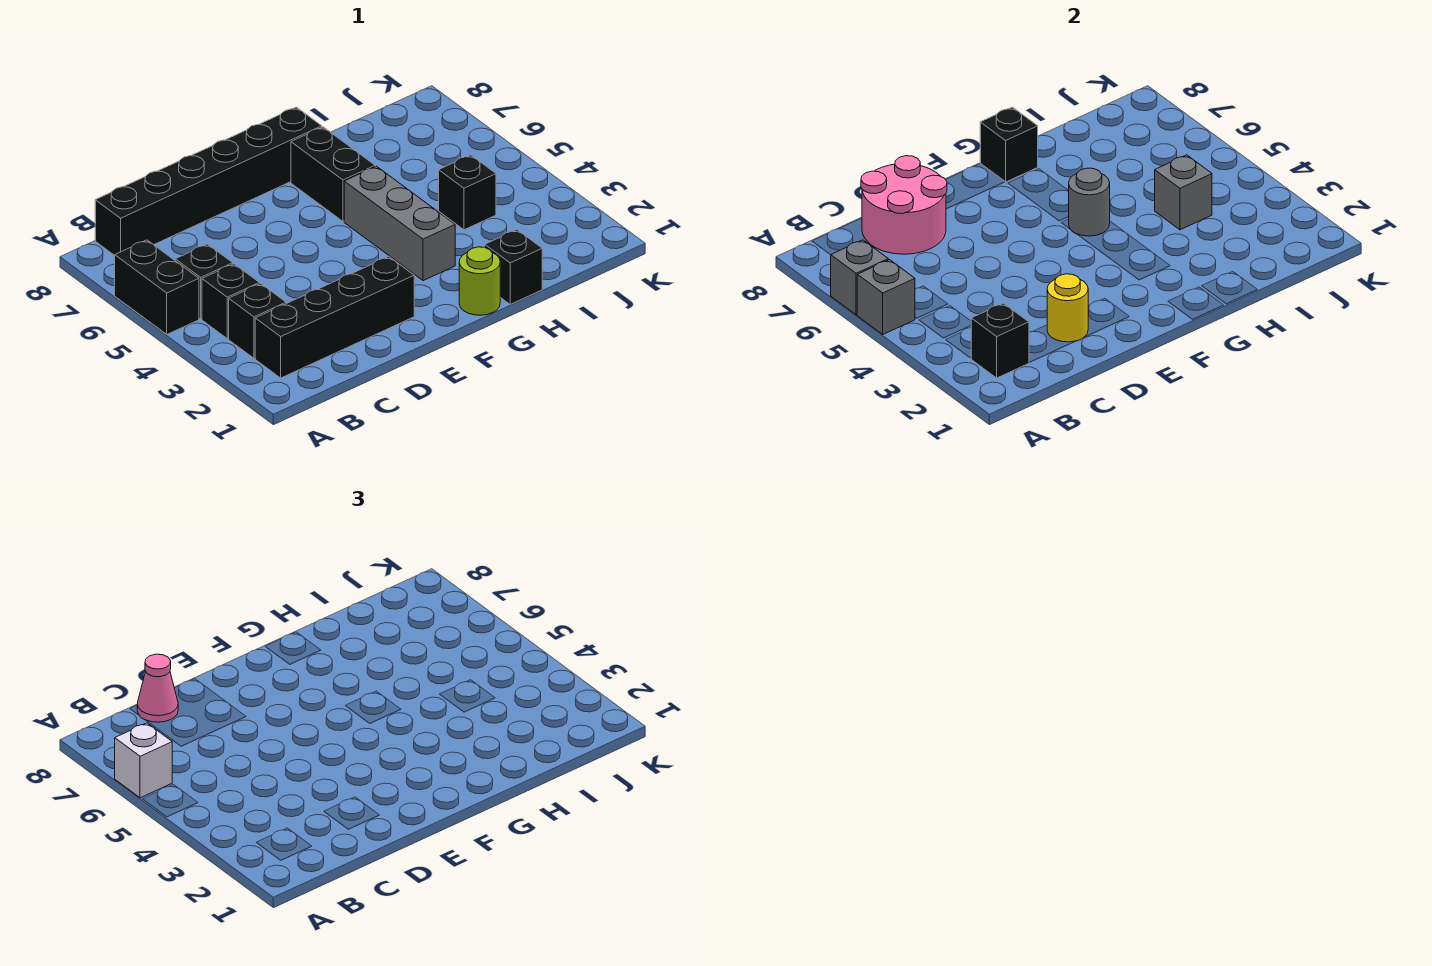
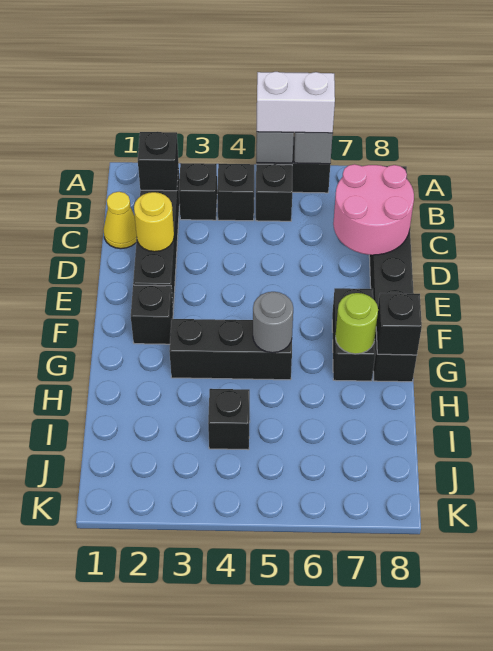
white 1x1 brick [115,723,172,798] -> white 1x2 brick [257,72,335,133]
none -> yellow 1x1 cone [103,192,137,249]
pink 1x1 cone [137,654,178,722] -> none
lime 1x1 round brick [459,247,500,315] -> lime 1x1 round brick moved to [335,293,378,354]
grey 1x3 brick [344,166,455,281] -> black 1x3 brick [169,319,292,380]
black 1x2 brick [291,127,375,221] -> black 1x2 brick turned to [332,288,375,381]
black 1x1 brick [485,230,542,304] -> black 1x1 brick moved to [131,285,173,344]
grey 1x1 brick [1155,155,1212,230] -> none

